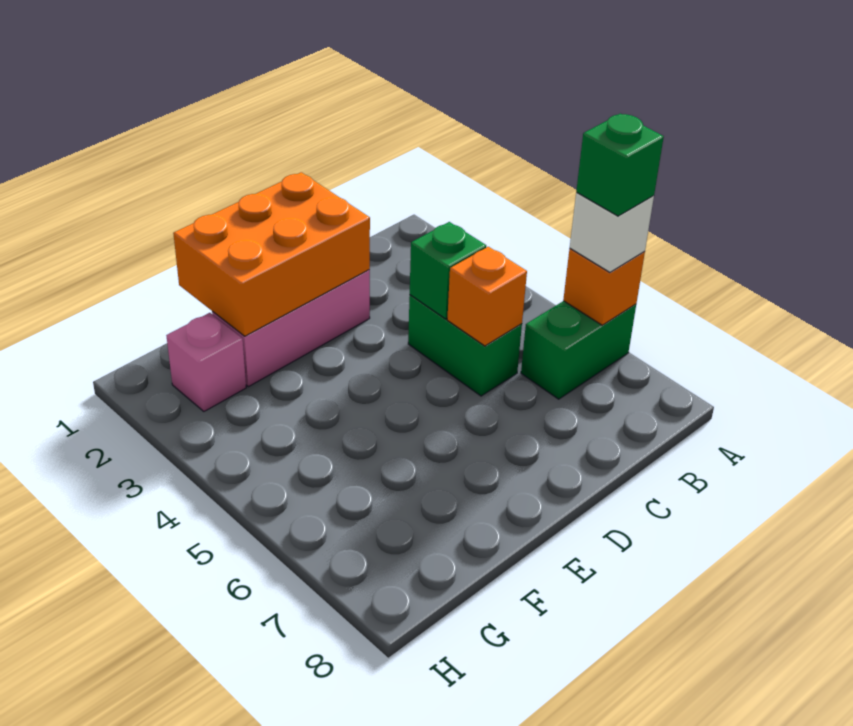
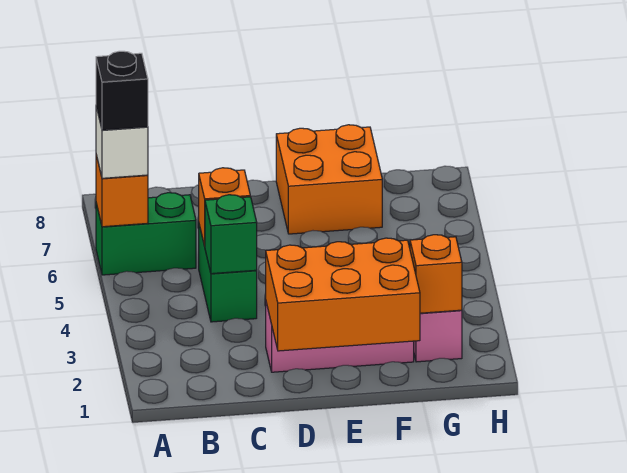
green 1x1 brick [576,114,664,216] -> black 1x1 brick [96,51,148,130]
none -> orange 2x2 brick [276,125,382,234]
none -> orange 1x1 brick [410,235,462,313]

